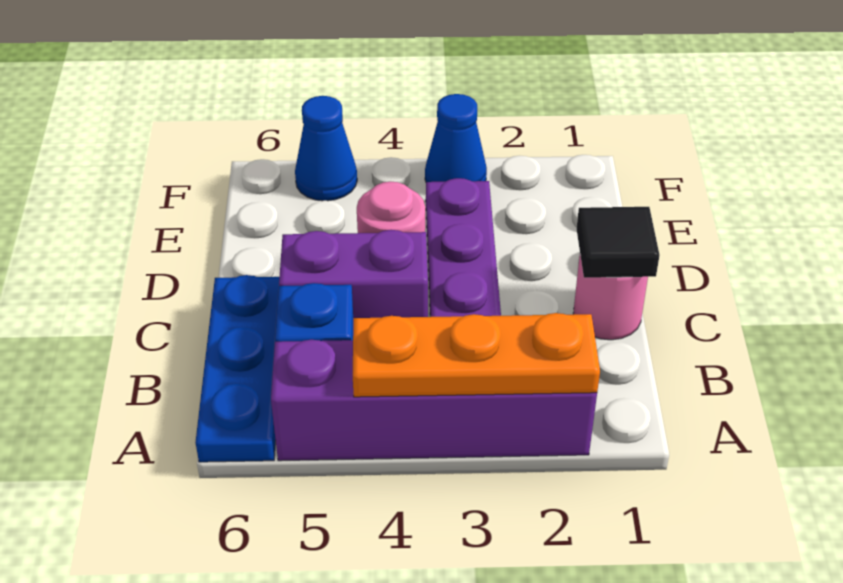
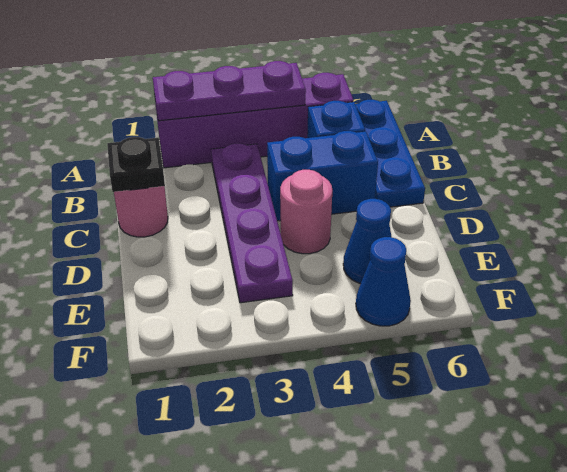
orange 1x3 plate [353,313,600,397] -> purple 1x3 plate [153,61,306,121]
black 1x1 tile [577,207,660,278] -> black 1x1 plate [107,137,165,192]
purple 1x2 brick [279,230,428,318] -> blue 1x2 brick [267,131,378,221]
blue 1x1 cone [425,94,487,182] -> blue 1x1 cone moved to [343,199,392,284]

